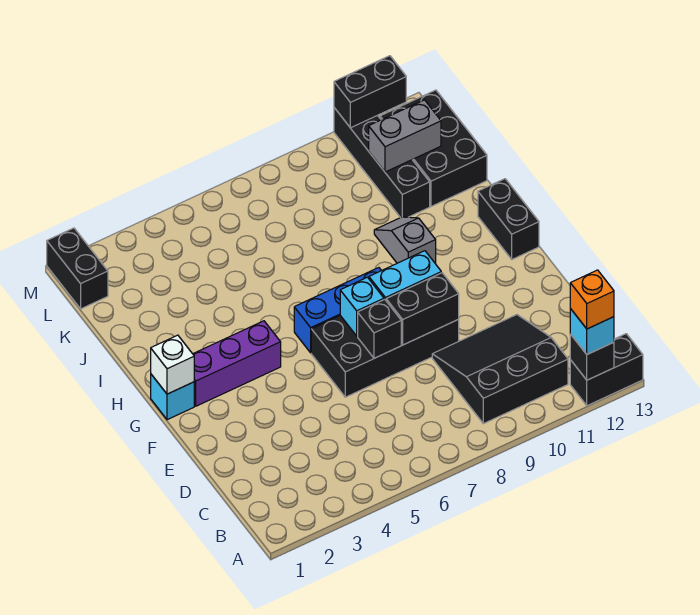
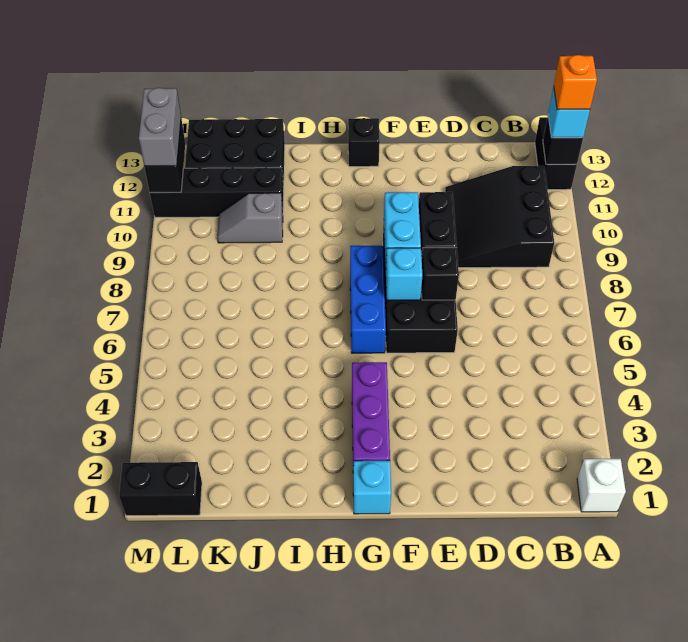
white 1x1 brick [151,335,194,394] -> white 1x1 brick moved to [577,459,626,512]
black 1x2 brick [478,179,539,259] -> black 1x1 brick [348,118,380,167]
grey 1x2 slope [374,217,436,264] -> grey 1x2 slope moved to [218,193,283,243]
grey 1x2 brick [369,100,441,172] -> grey 1x2 brick moved to [139,88,181,166]

